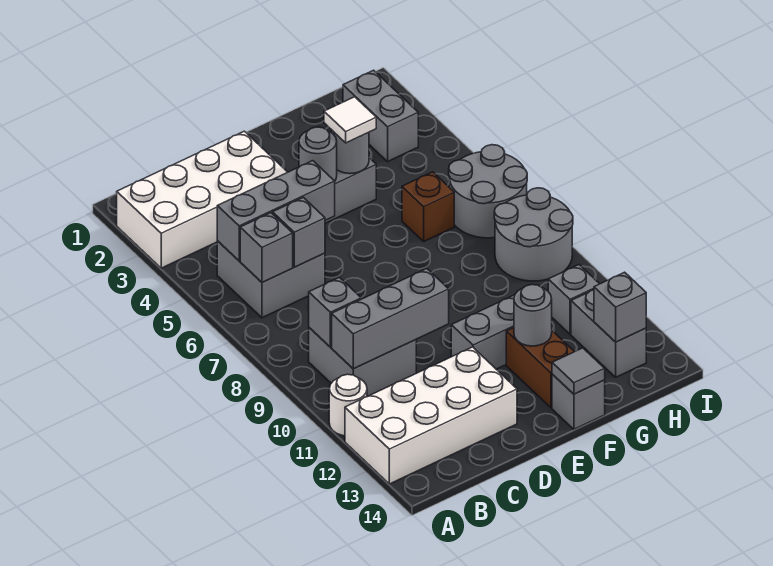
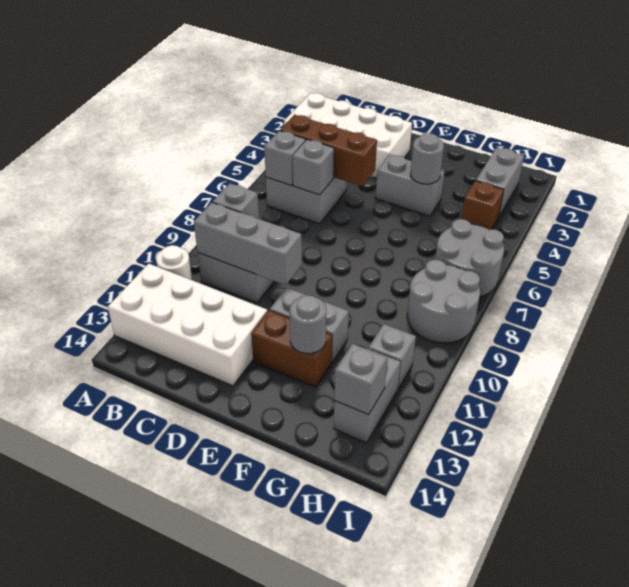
grey 1x3 brick [217,161,335,261] -> brown 1x3 brick [280,115,377,186]
grey 1x1 round brick [299,127,337,181] -> none
white 1x1 tile [324,97,376,143] -> none
brown 1x2 brick [506,328,574,408] -> brown 1x2 brick turned to [251,310,332,387]
grey 1x1 brick [552,374,605,429] -> none
grey 1x1 tile [552,348,605,394] -> none
brown 1x1 brick [402,172,454,241] -> brown 1x1 brick moved to [461,181,504,230]

